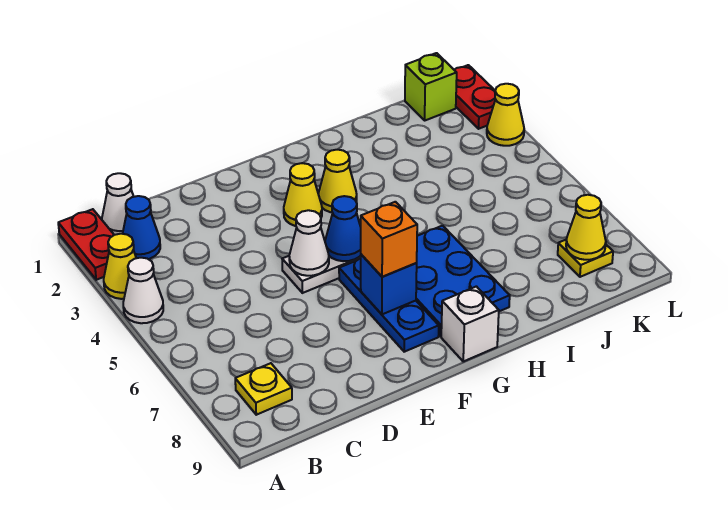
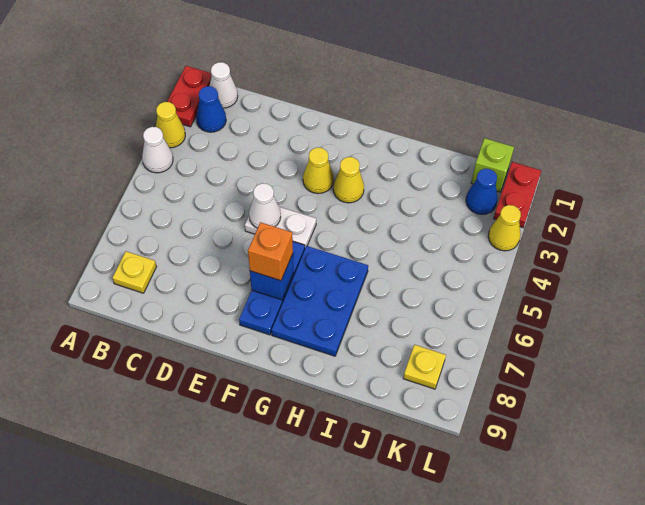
blue 1x1 cone [325,196,361,261] -> blue 1x1 cone moved to [466,169,498,214]
white 1x1 brick [441,286,499,361] -> none
yellow 1x1 cone [566,195,606,260] -> none

